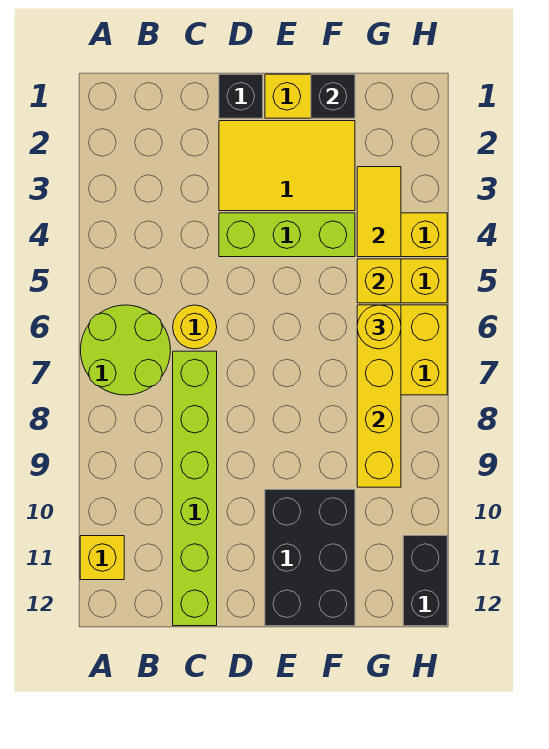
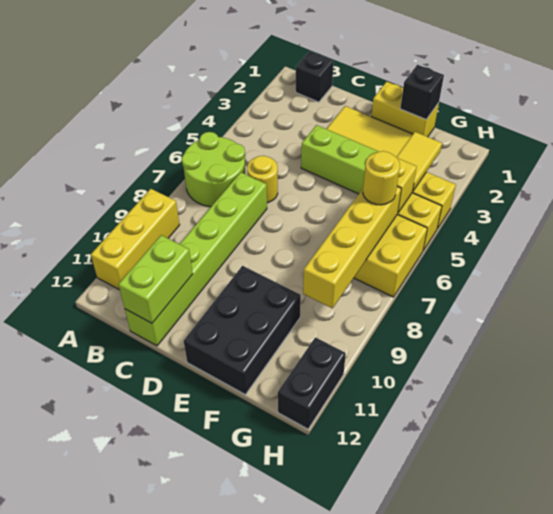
yellow 1x1 brick [80,536,124,580] -> yellow 1x3 brick [91,189,180,290]
none -> lime 1x2 brick [118,235,193,323]
black 1x1 brick [219,74,263,118] -> black 1x1 brick moved to [296,51,334,102]

